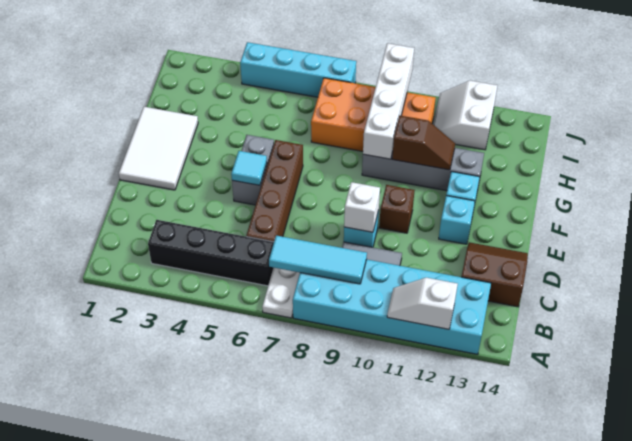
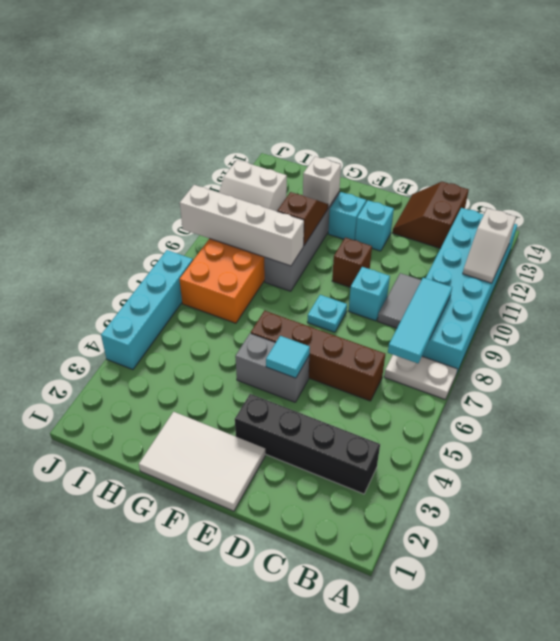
black 1x4 brick [148,220,274,286] -> black 1x4 brick turned to [235,394,380,494]
white 1x1 brick [344,182,380,232] -> white 1x1 brick moved to [303,157,341,208]
none -> cyan 1x1 plate [307,295,347,332]

